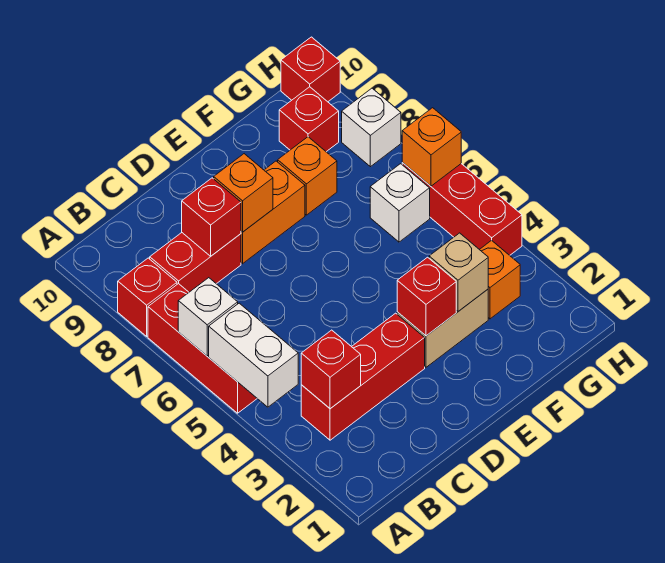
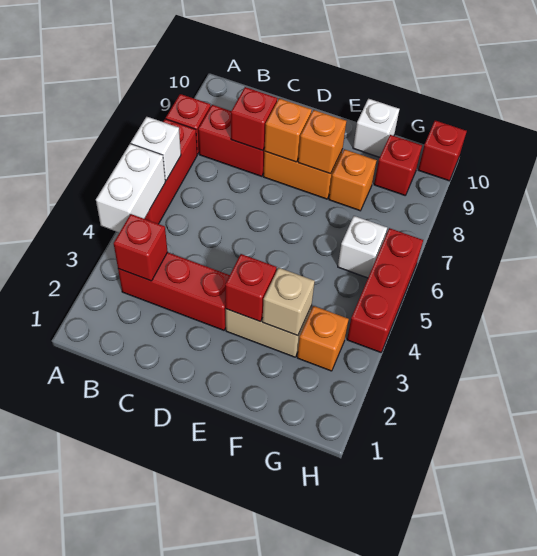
orange 1x1 brick [402,108,461,186] -> orange 1x1 brick moved to [298,110,346,174]
white 1x1 brick [342,88,401,167] -> white 1x1 brick moved to [353,99,399,157]

